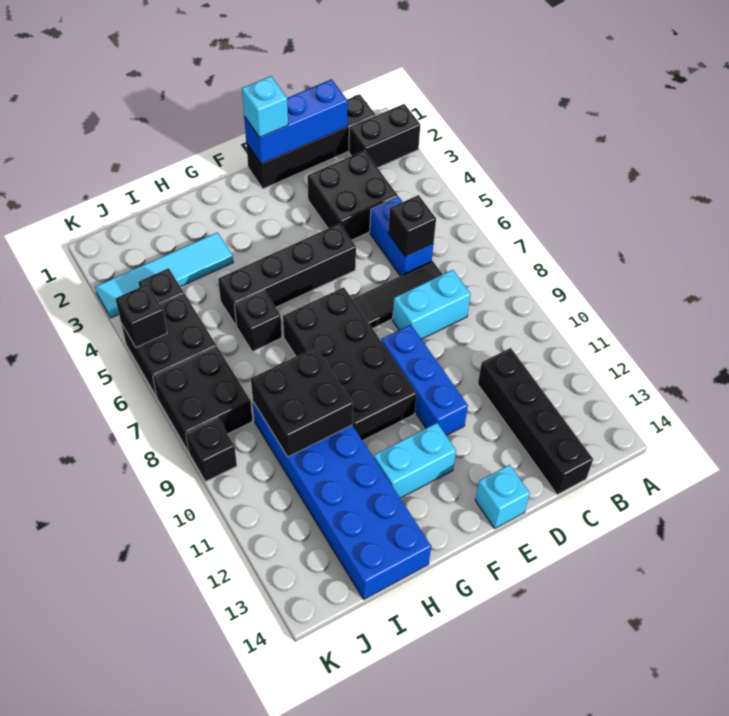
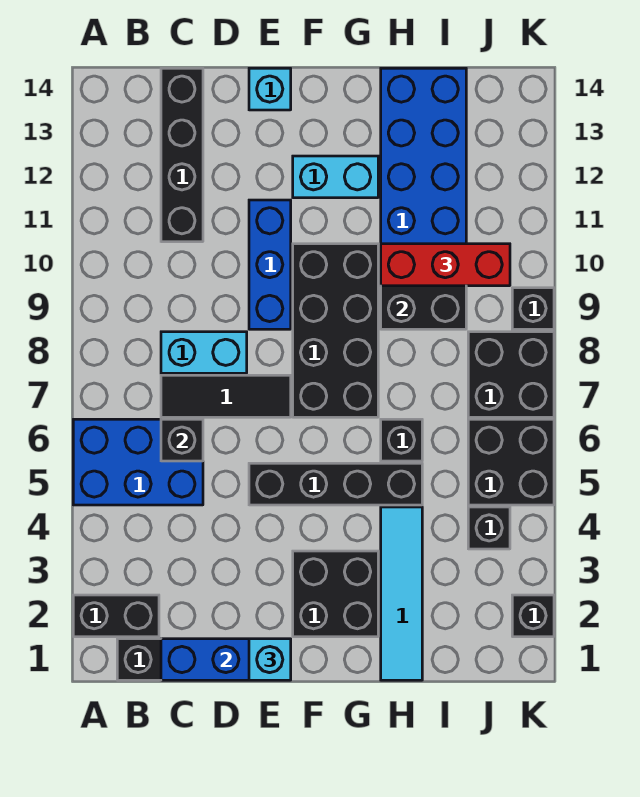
black 2x2 brick [308,151,398,240] -> black 2x2 brick moved to [293,551,378,637]
blue 1x2 brick [370,197,433,276] -> blue 2x3 brick [73,419,203,505]
cyan 1x4 tile [95,232,233,318] -> cyan 1x4 tile turned to [381,507,422,680]
none -> red 1x3 brick [381,244,510,286]
black 1x1 brick [115,284,167,347] -> black 1x1 brick moved to [512,595,554,637]

